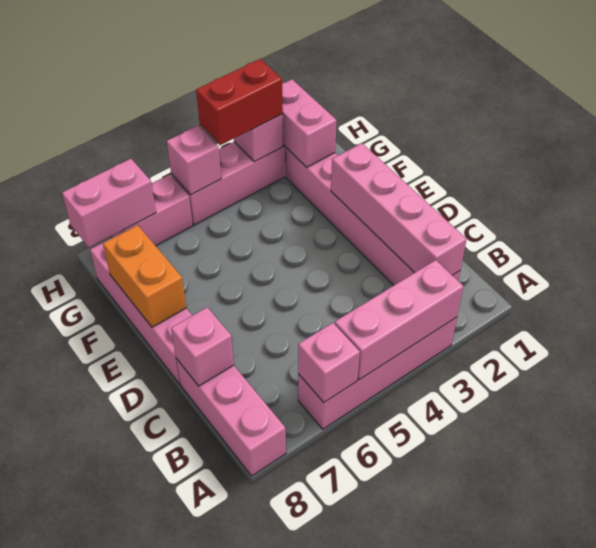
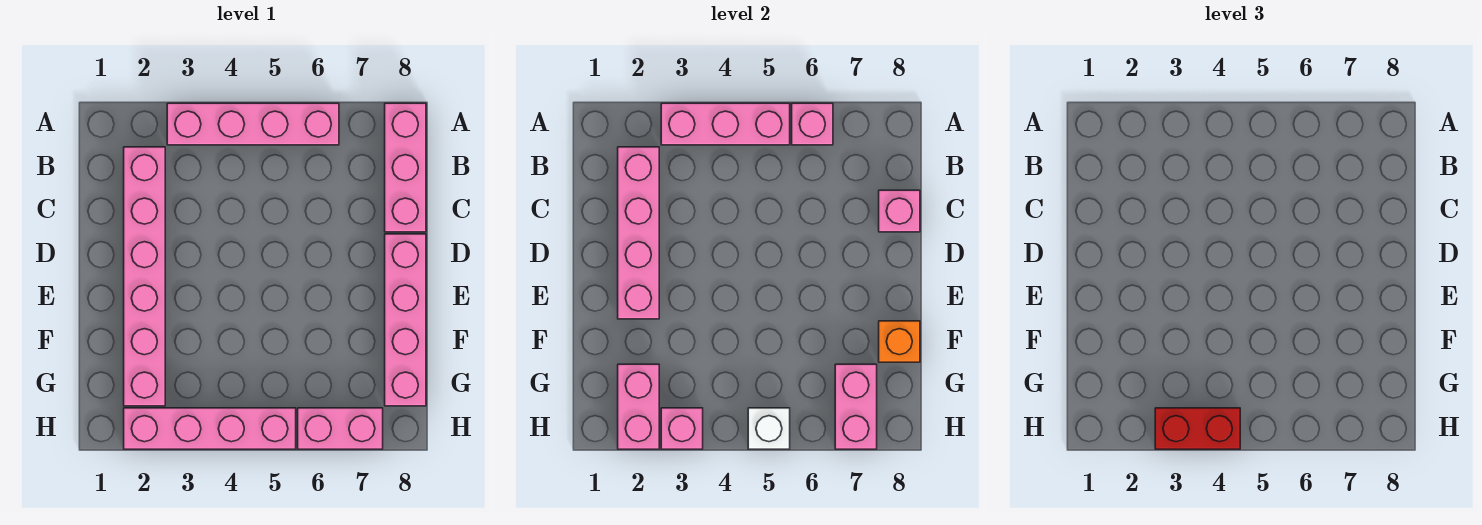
orange 1x2 brick [103,225,186,327] -> orange 1x1 brick [879,321,920,362]
pink 1x1 brick [167,126,221,195] -> white 1x1 brick [748,408,790,449]
pink 1x2 brick [62,159,156,248] -> pink 1x2 brick turned to [835,364,877,449]

